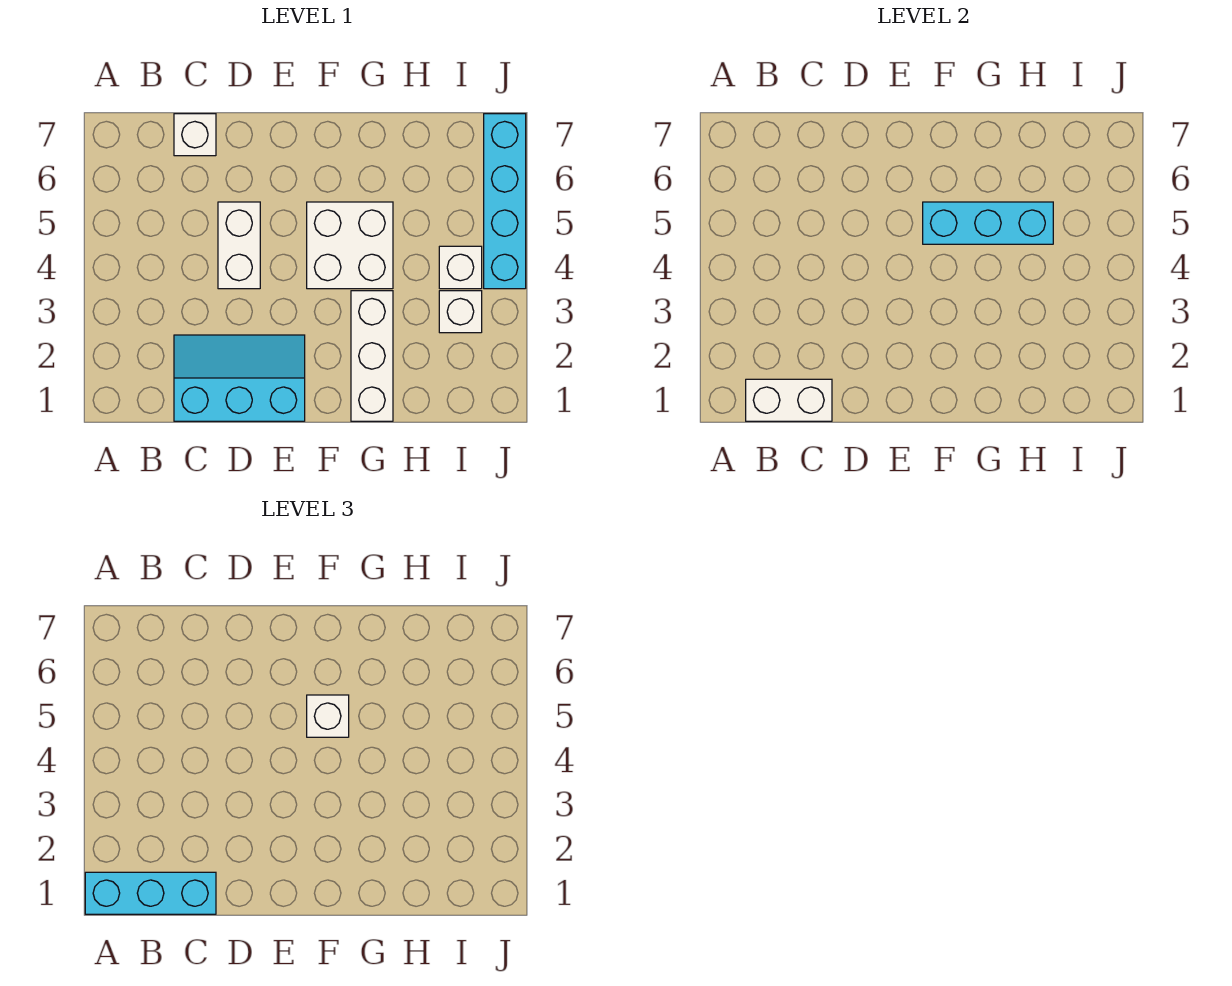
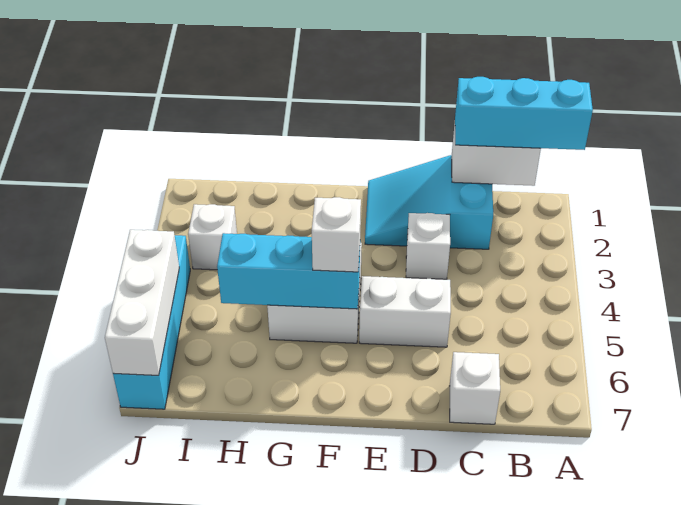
cyan 2x3 slope [174,335,305,421] -> cyan 2x3 slope turned to [365,155,493,249]
white 1x2 brick [218,202,260,289] -> white 1x2 brick turned to [359,276,451,347]
white 1x3 brick [351,291,393,421] -> white 1x3 brick moved to [105,230,179,375]
white 1x1 brick [439,246,482,289] -> white 1x1 brick moved to [406,213,450,279]

